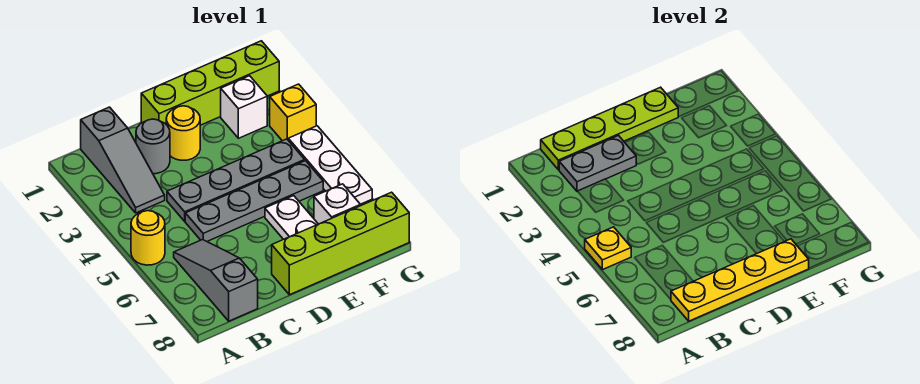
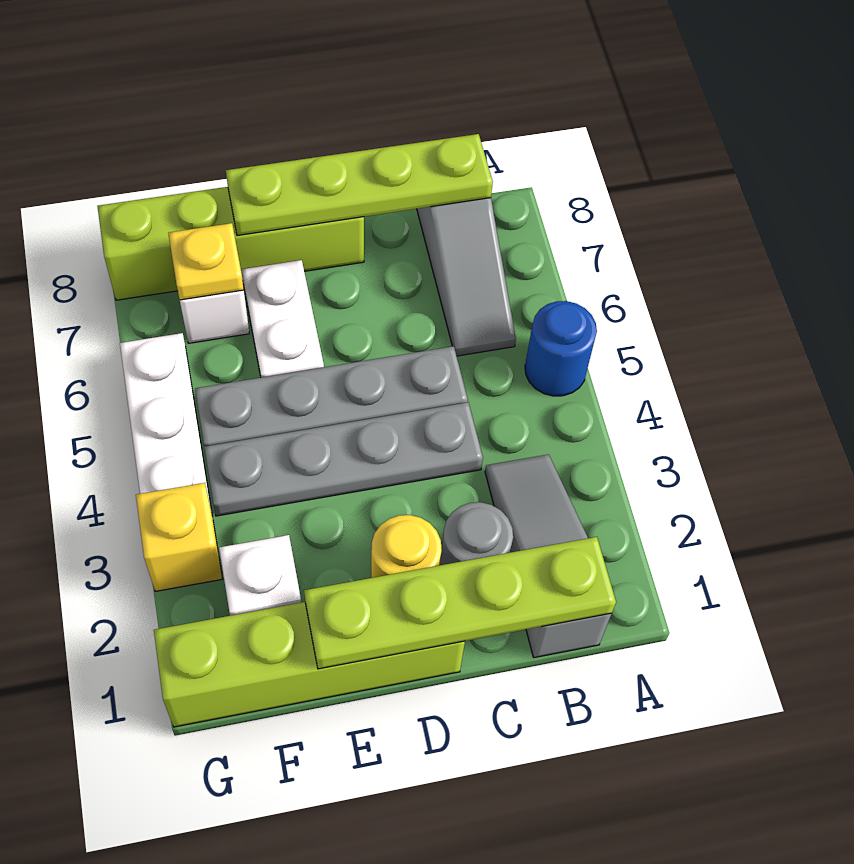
yellow 1x1 round brick [131,211,165,265] -> blue 1x1 round brick [525,301,597,396]
yellow 1x1 plate [585,227,631,270] -> yellow 1x1 plate moved to [168,223,244,300]
grey 1x2 plate [559,136,636,191] -> none
yellow 1x4 plate [671,239,809,321] -> lime 1x4 plate [226,134,493,236]

